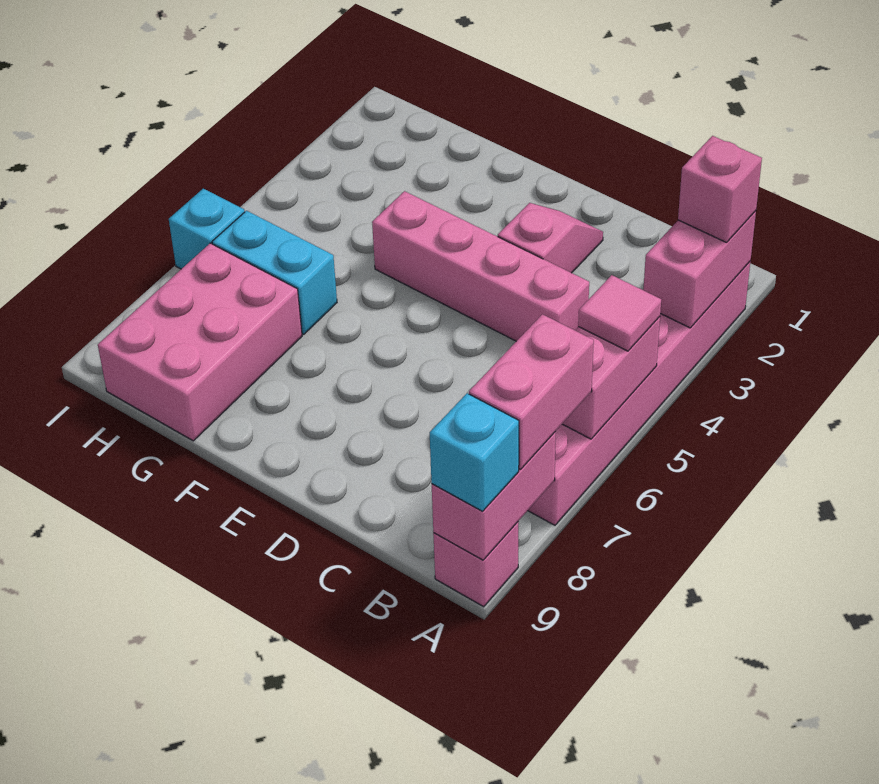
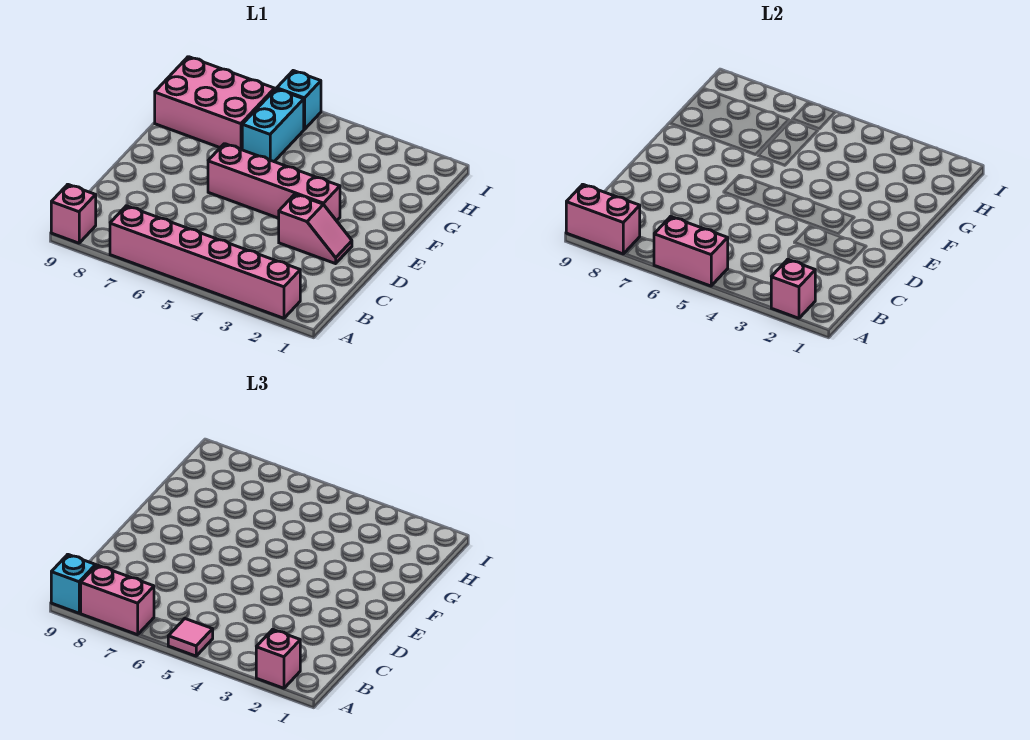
pink 1x2 brick [643,211,756,328] -> pink 1x1 brick [771,259,815,318]
pink 1x4 brick [372,191,589,341] -> pink 1x4 brick turned to [208,144,340,221]

